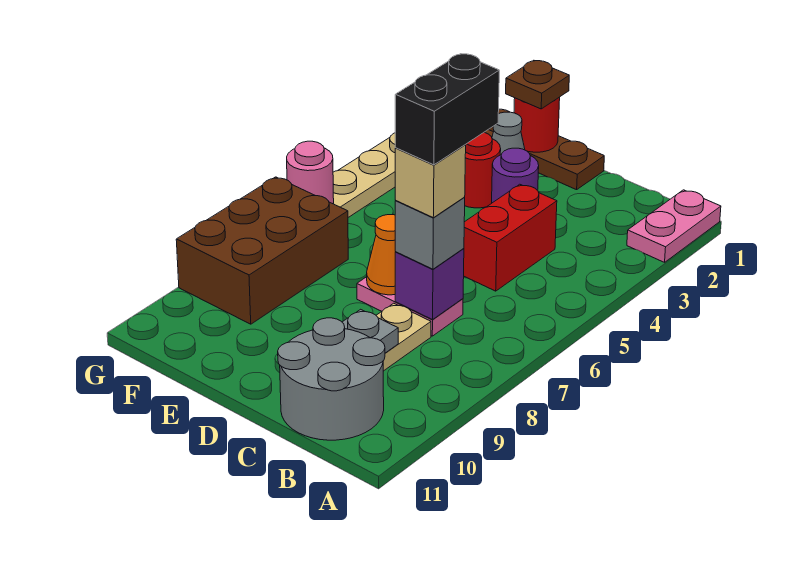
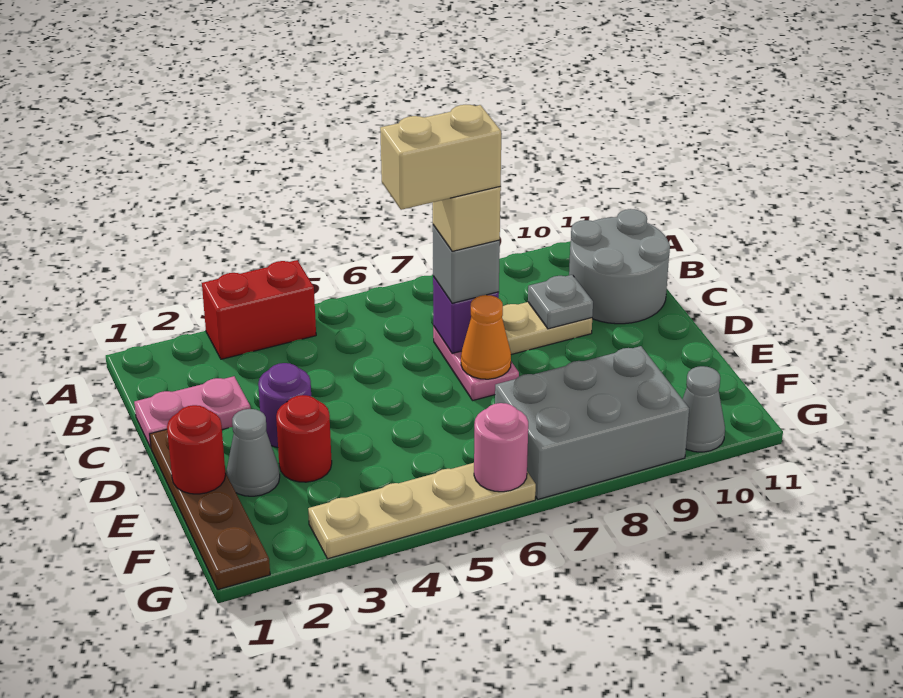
pink 1x2 plate [627,190,721,262] -> pink 1x2 plate moved to [134,376,251,448]
red 1x2 brick [464,184,557,291] -> red 1x2 brick moved to [202,260,316,359]
black 1x2 brick [395,54,499,165] -> tan 1x2 brick [380,105,501,210]
brown 1x1 plate [506,60,569,109] -> none
brown 2x3 brick [176,177,348,324] -> grey 2x3 brick [495,346,689,499]
none -> grey 1x1 cone [683,366,725,452]

